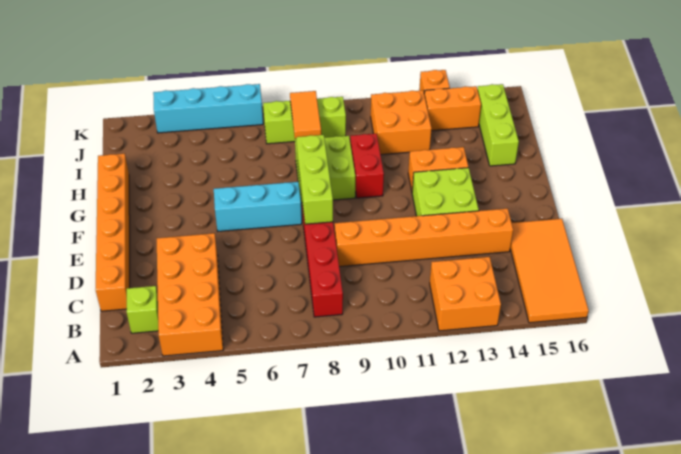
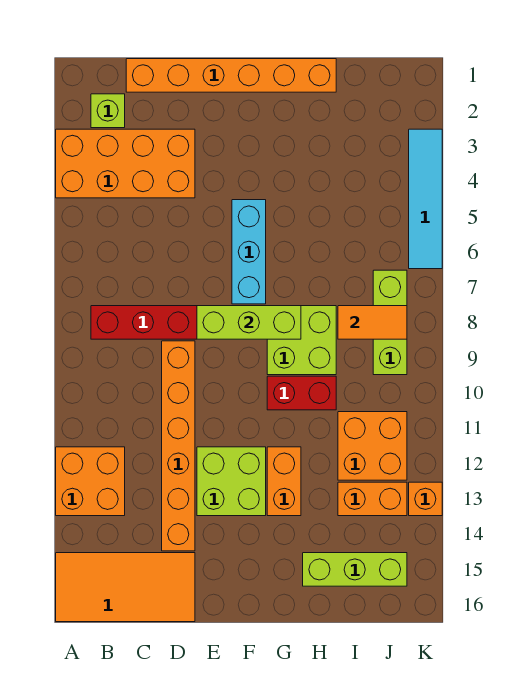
orange 1x2 brick [424,86,481,131] -> orange 1x2 brick turned to [338,482,407,516]
cyan 1x4 brick [153,84,263,133] -> cyan 1x4 tile [409,129,442,269]

